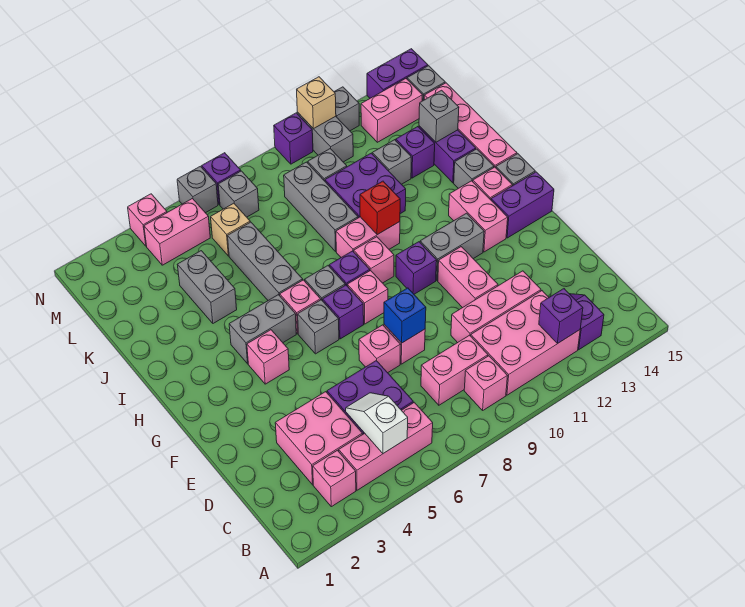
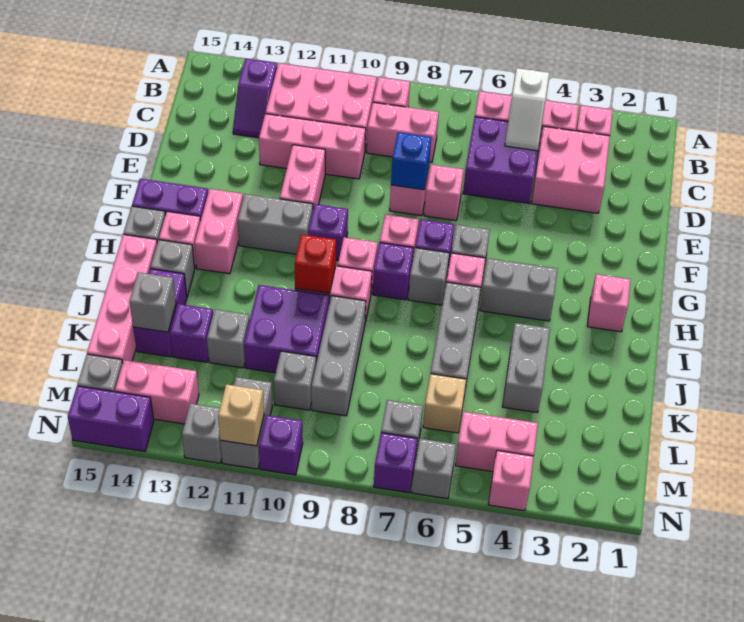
purple 1x1 brick [539,289,583,343] -> none
pink 1x1 brick [247,330,289,384] -> pink 1x1 brick moved to [587,274,631,332]

